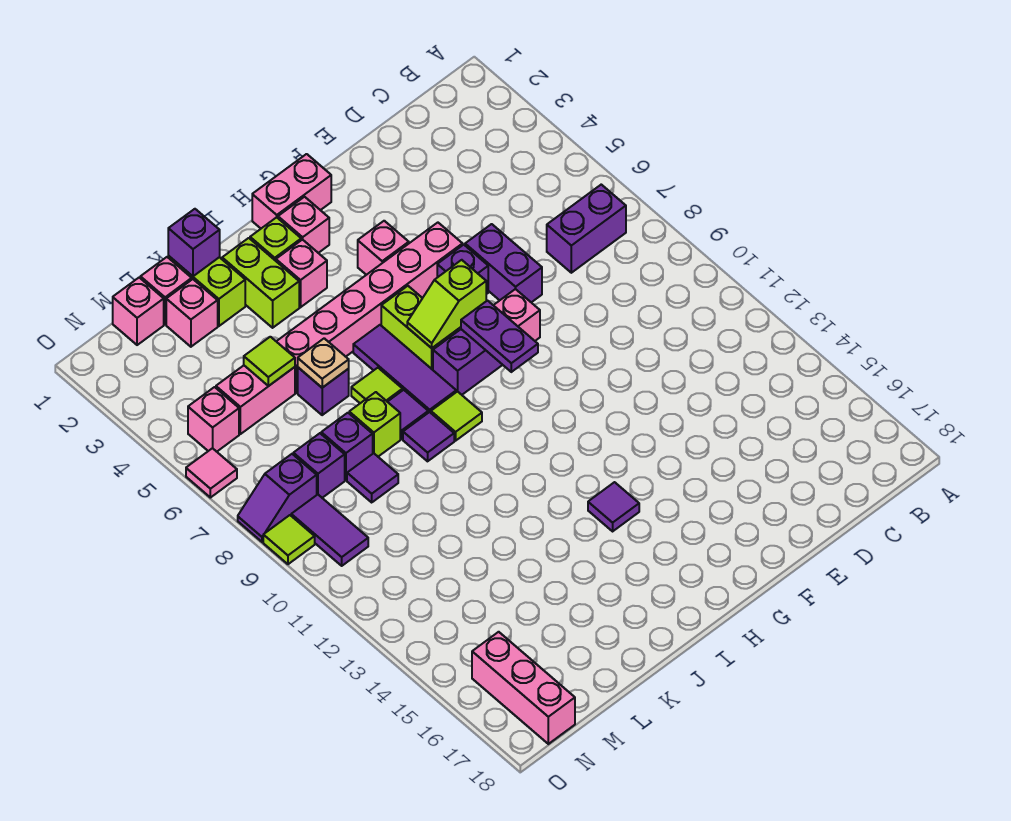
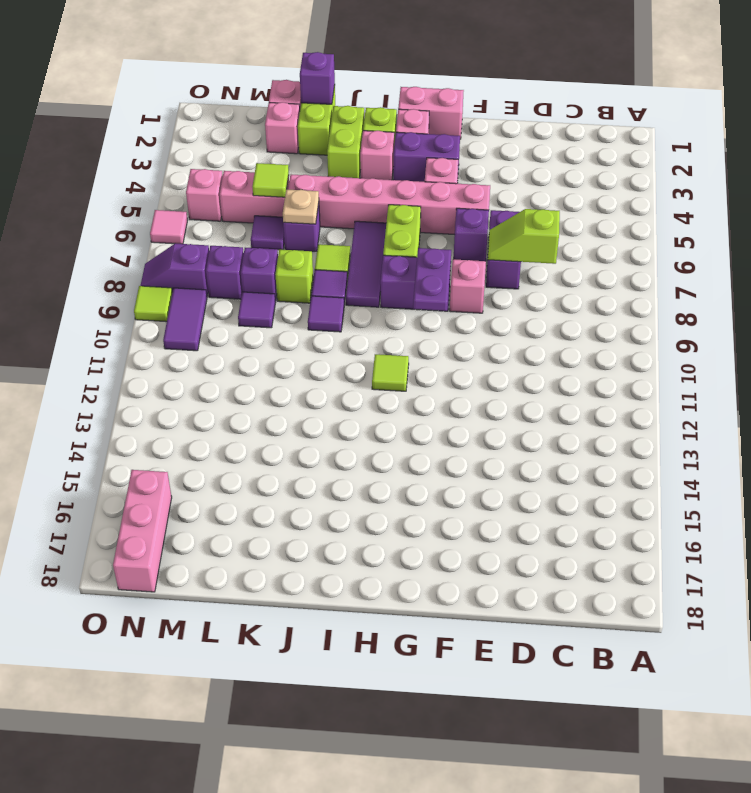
purple 1x2 brick [547,185,626,273] -> purple 1x2 brick moved to [393,132,460,183]
lime 1x2 slope [407,260,486,348] -> lime 1x2 slope moved to [488,209,560,264]
purple 1x1 tile [588,482,639,531] -> purple 1x1 tile moved to [251,216,284,250]
lime 1x1 tile [431,391,482,441] -> lime 1x1 tile moved to [372,354,409,391]
pink 1x1 brick [113,278,164,345] -> none

